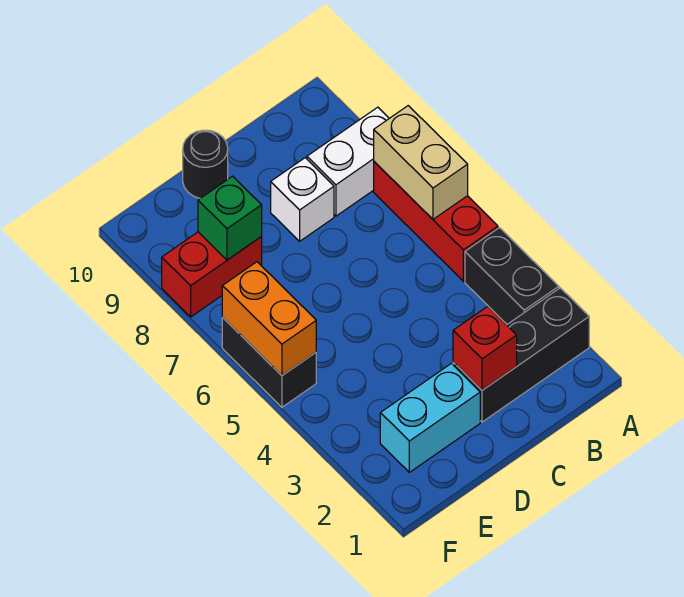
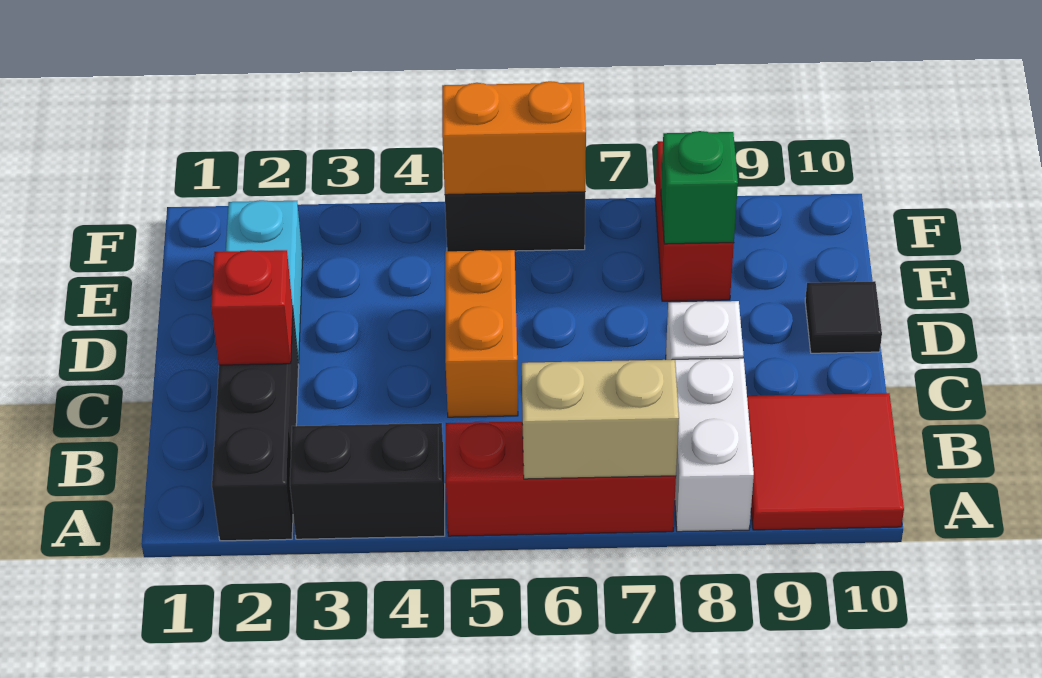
none -> red 2x2 tile [747,393,904,530]
none -> orange 1x2 brick [445,250,518,417]
black 1x1 round brick [183,130,228,198] -> black 1x1 tile [805,281,882,353]

